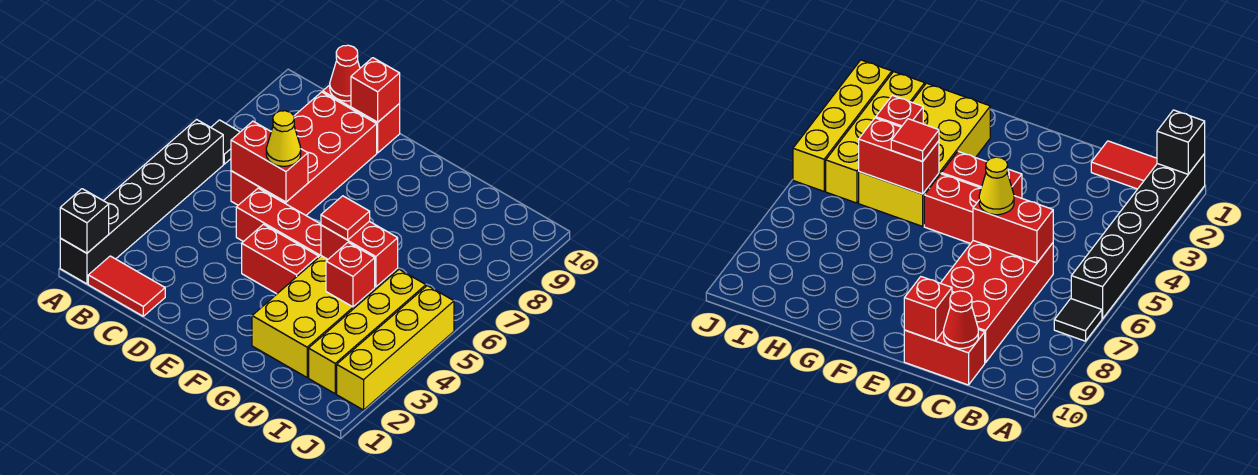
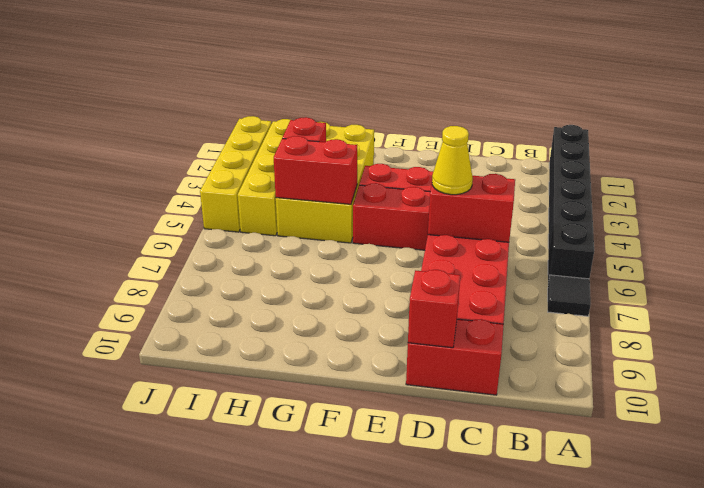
black 1x1 brick [60,189,109,253] -> none
red 1x2 tile [88,256,165,316] -> none
red 1x1 cone [330,45,360,101] -> none
red 1x1 tile [321,196,370,240] -> none

